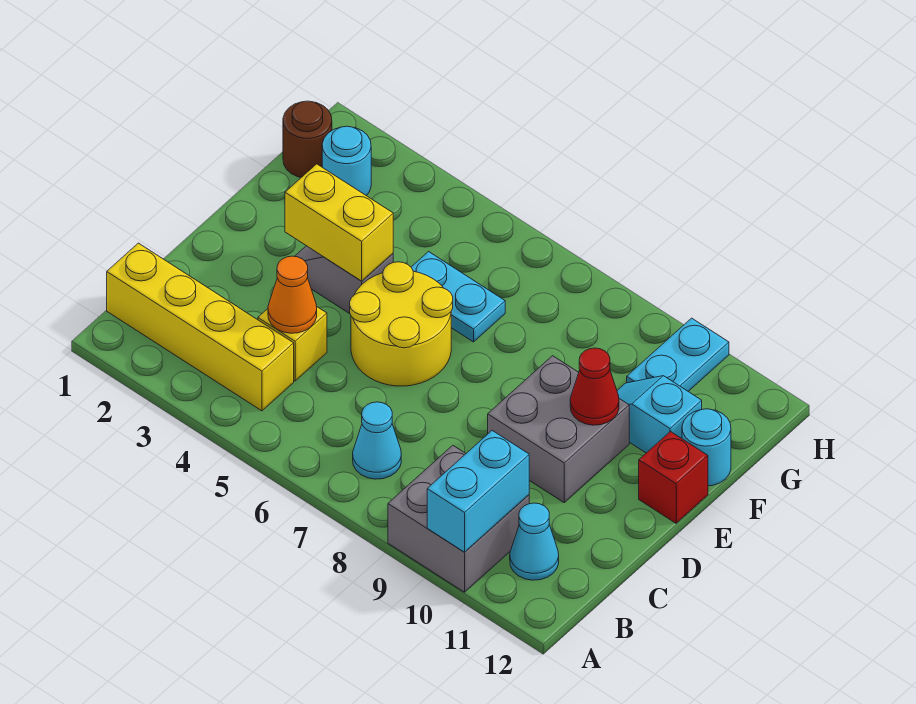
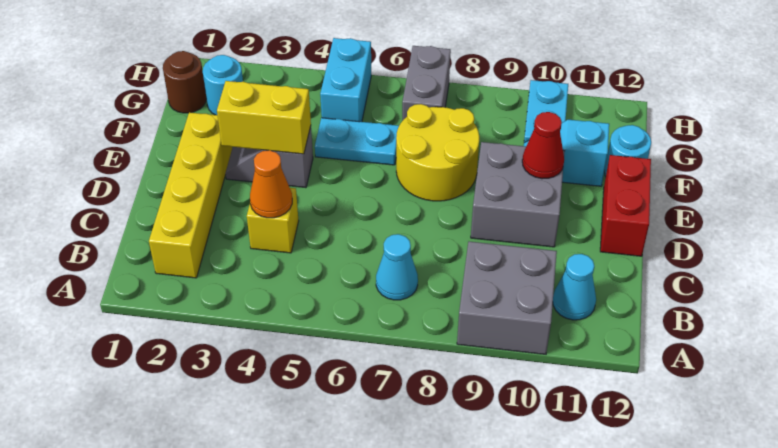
cyan 1x2 brick [427,431,529,552] -> cyan 1x2 brick moved to [320,38,371,122]
yellow 1x4 brick [107,243,294,411] -> yellow 1x4 brick turned to [149,112,232,278]
yellow 2x2 round brick [350,262,453,386] -> yellow 2x2 round brick moved to [396,104,479,201]
red 1x1 brick [639,432,708,523] -> red 1x2 brick [600,155,651,256]
none -> grey 1x2 brick [402,46,451,121]

